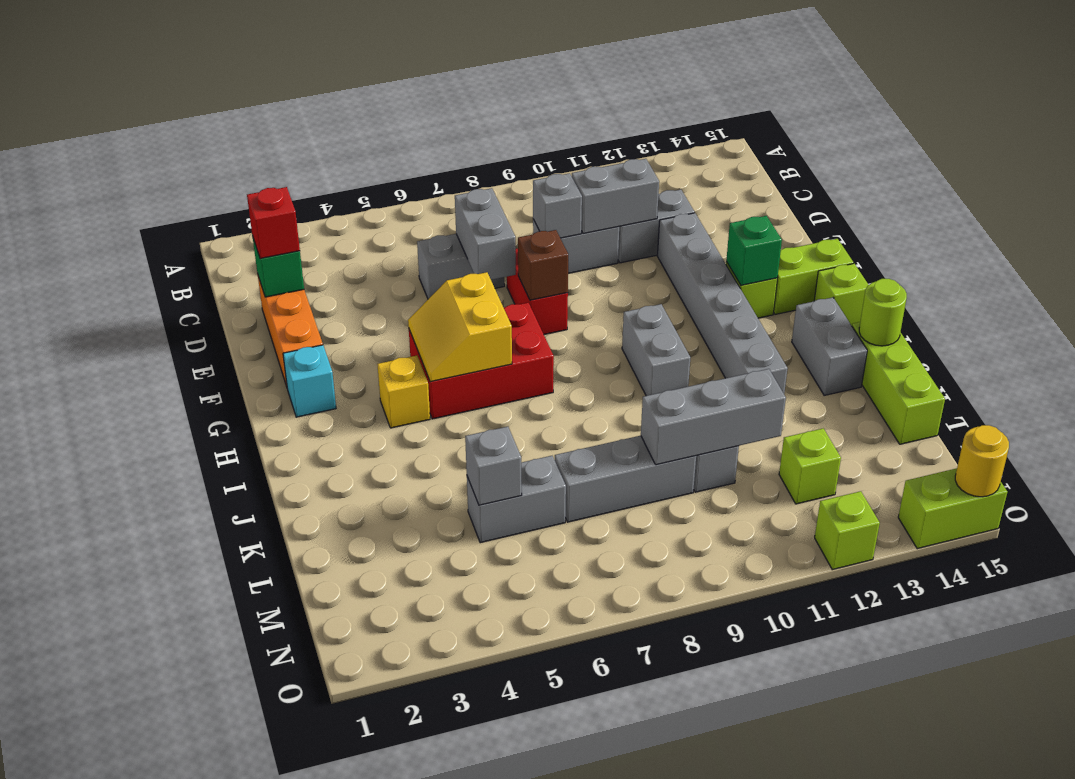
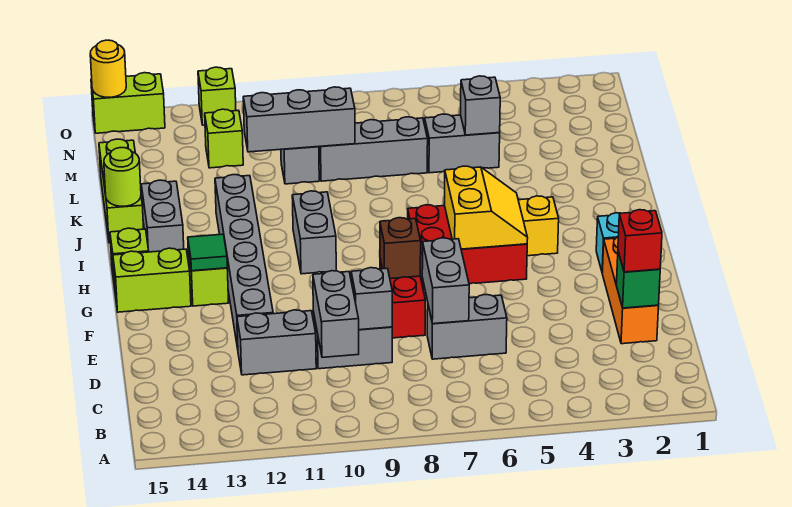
grey 1x2 brick [572,159,659,234] -> grey 1x2 brick turned to [313,271,359,357]
green 1x1 brick [726,216,782,285] -> green 1x1 tile [188,234,227,271]

